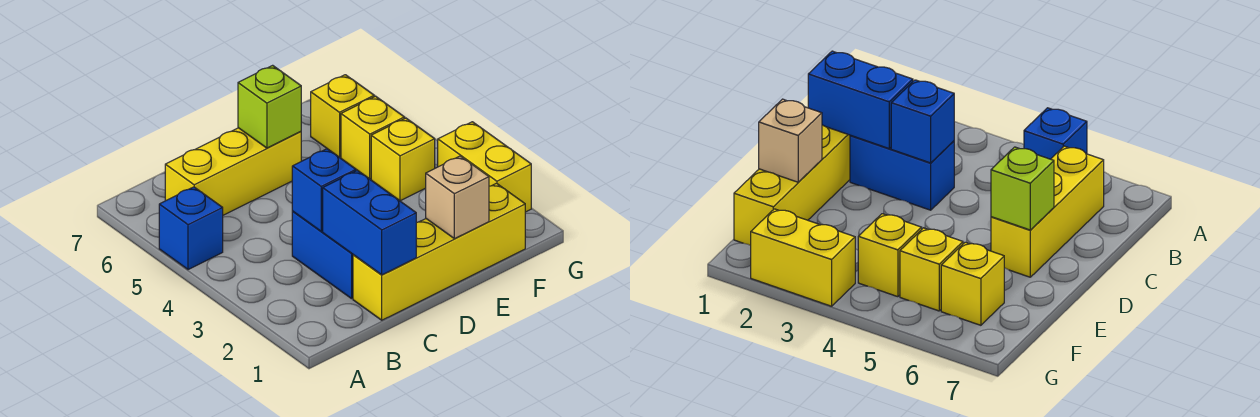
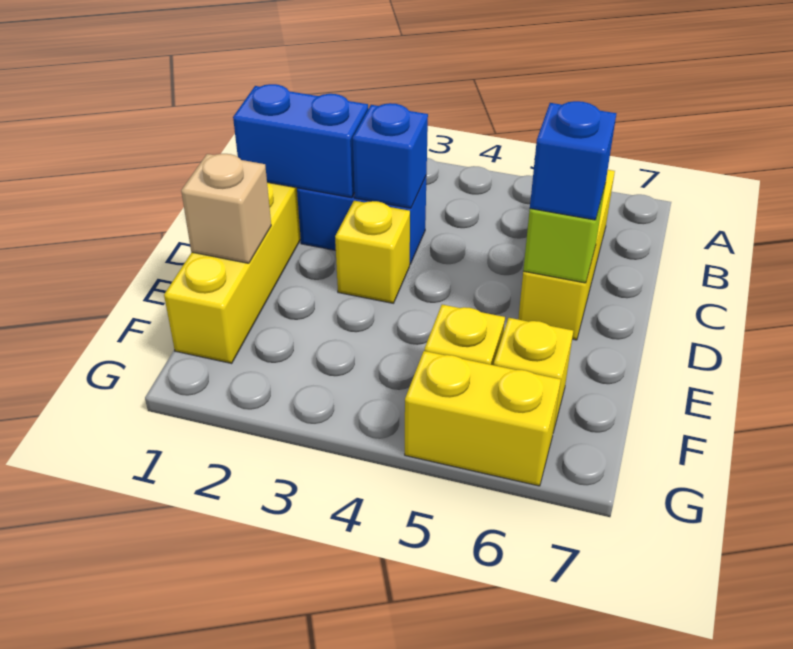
blue 1x1 brick [159,187,223,270] -> blue 1x1 brick moved to [530,101,617,220]
yellow 1x1 brick [371,118,435,201] -> yellow 1x1 brick moved to [335,201,410,303]
yellow 1x2 brick [438,122,531,212] -> yellow 1x2 brick moved to [405,351,561,486]

